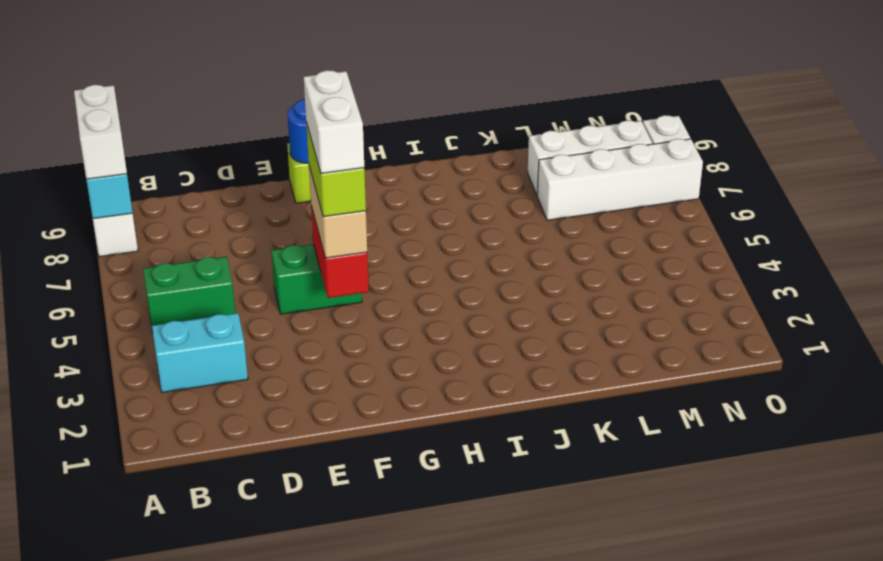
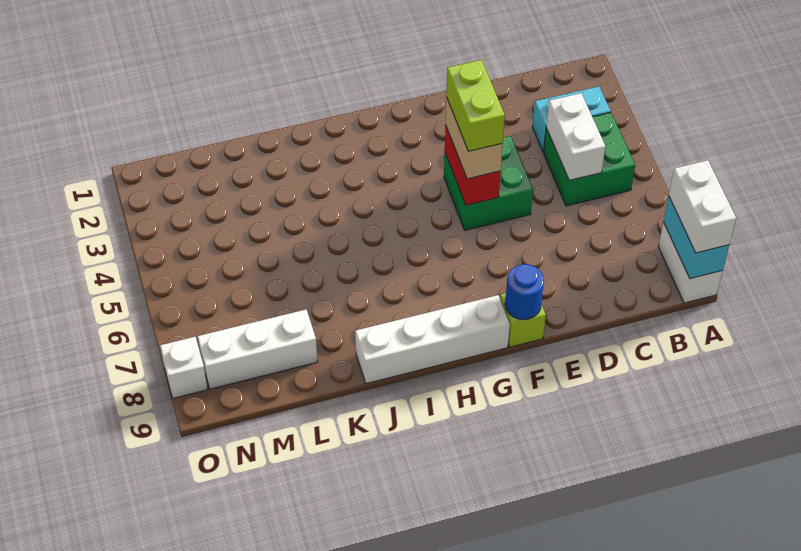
green 1x2 brick [143,256,235,333] -> green 2x2 brick [544,113,635,206]
green 1x2 brick [271,244,362,314] -> green 2x2 brick [444,136,533,230]
white 1x2 brick [304,70,364,174] -> white 1x2 brick moved to [546,93,605,180]
white 1x4 brick [537,139,703,220] -> white 1x4 brick moved to [355,295,510,384]

